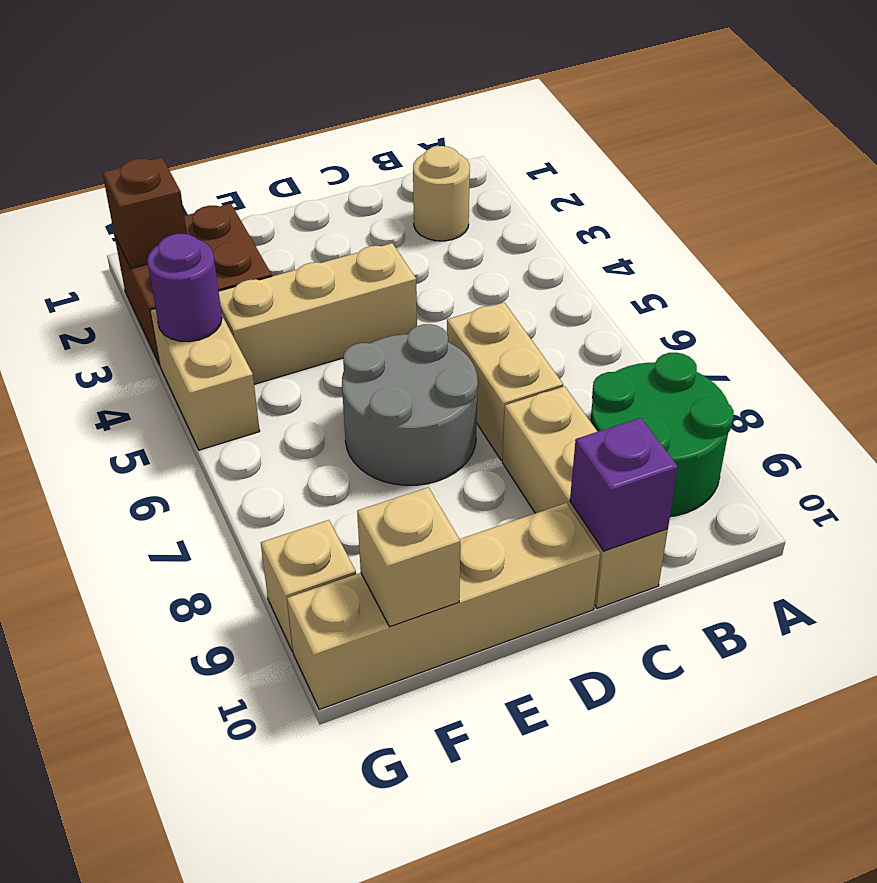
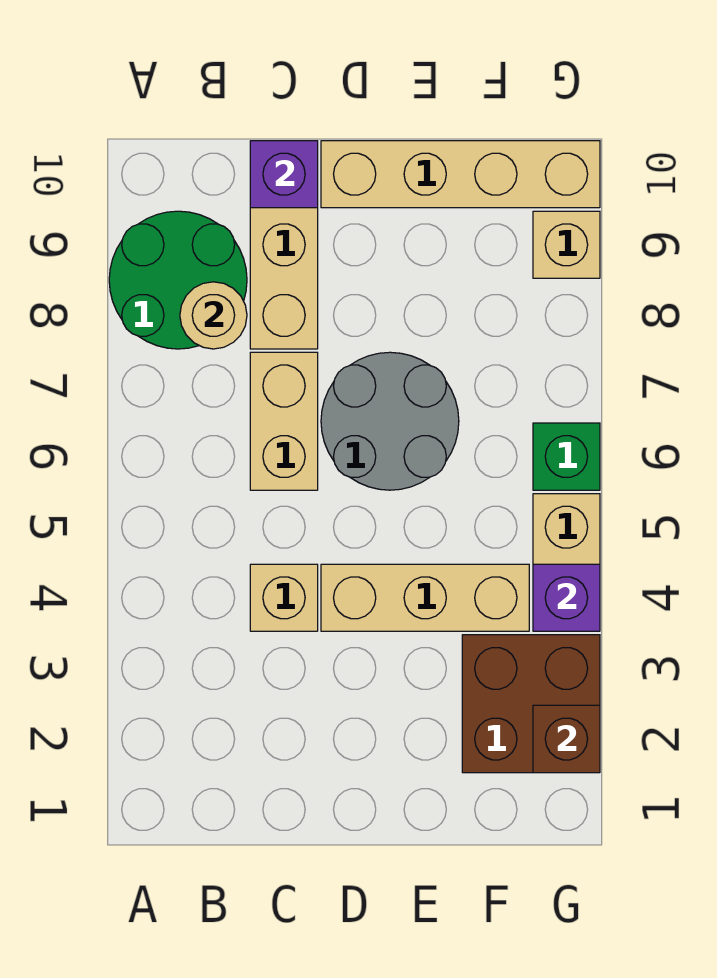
tan 1x1 round brick [413,146,470,241] -> tan 1x1 round brick moved to [180,282,247,349]
tan 1x1 brick [357,487,460,627] -> tan 1x1 brick moved to [250,564,318,631]
purple 1x1 round brick [147,234,222,342] -> purple 1x1 brick [533,564,600,631]
none -> green 1x1 brick [533,423,600,490]

